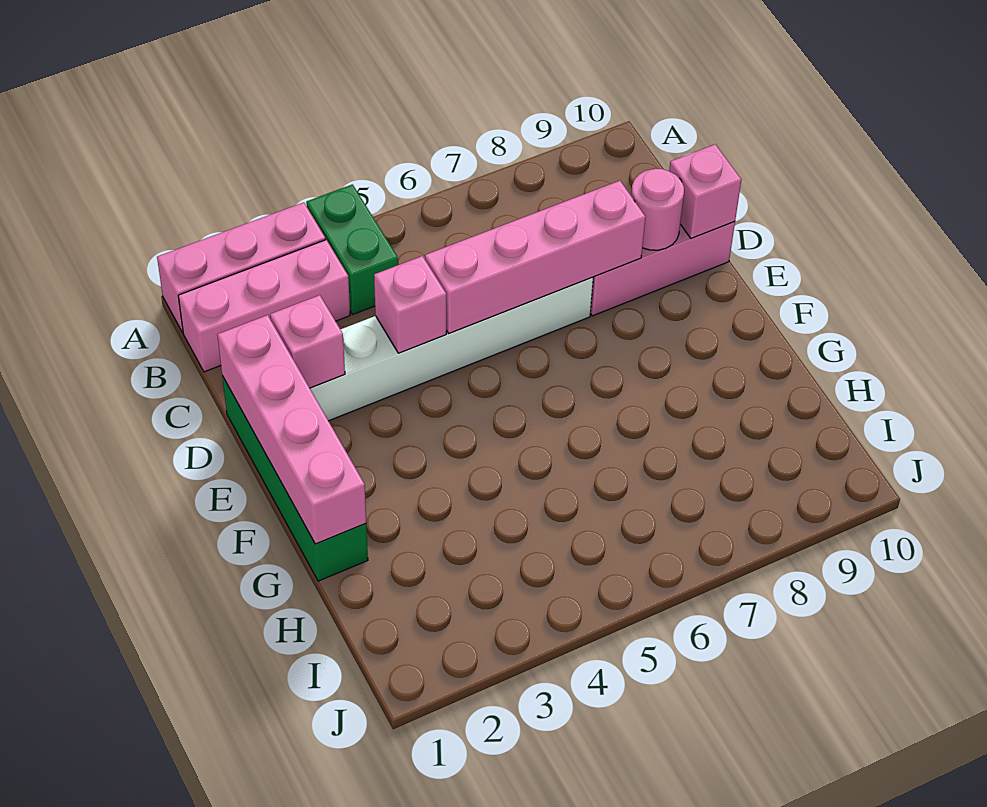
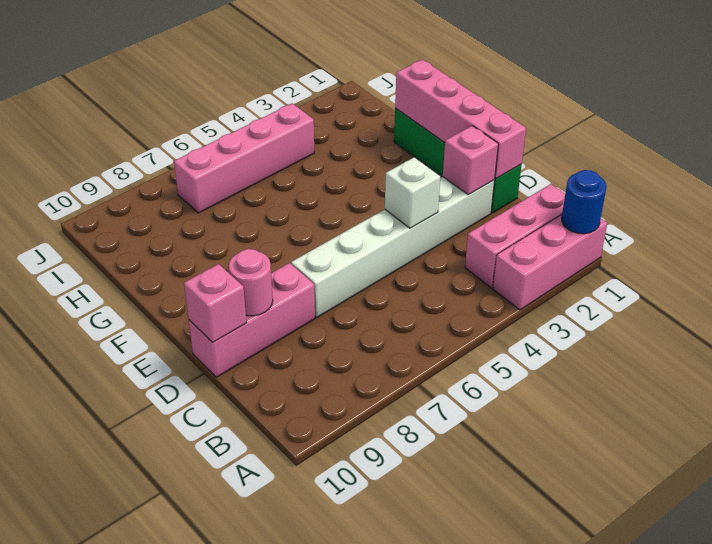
none -> blue 1x1 round brick [562,170,606,234]
green 1x2 brick [306,184,398,314] -> none
pink 1x1 brick [374,256,446,353] -> white 1x1 brick [385,157,440,228]
pink 1x4 brick [425,181,645,333] -> pink 1x4 brick moved to [174,103,314,213]

